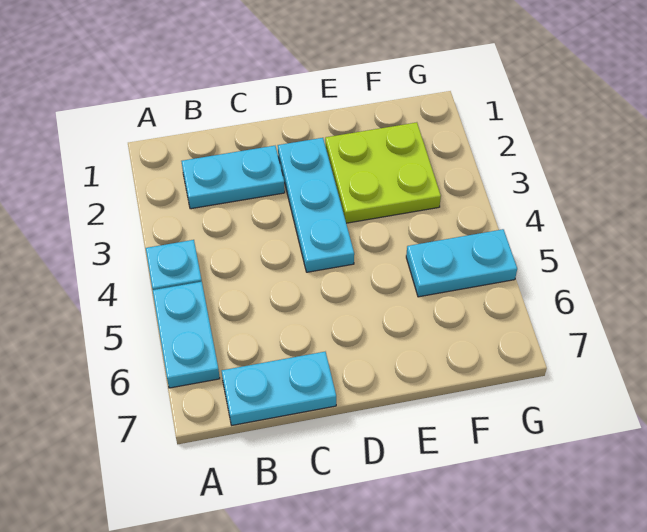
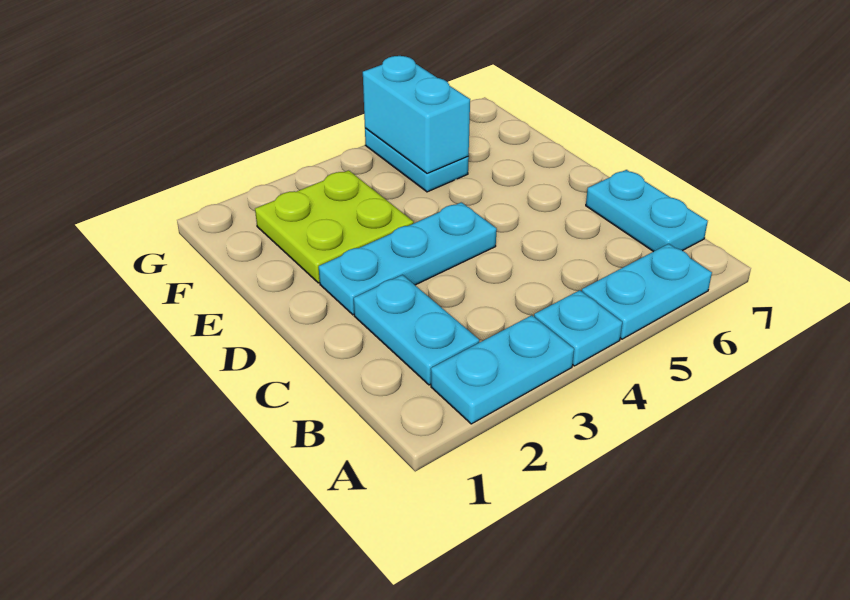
none -> cyan 1x2 plate [431,315,574,424]
none -> cyan 1x2 brick [363,56,470,174]

